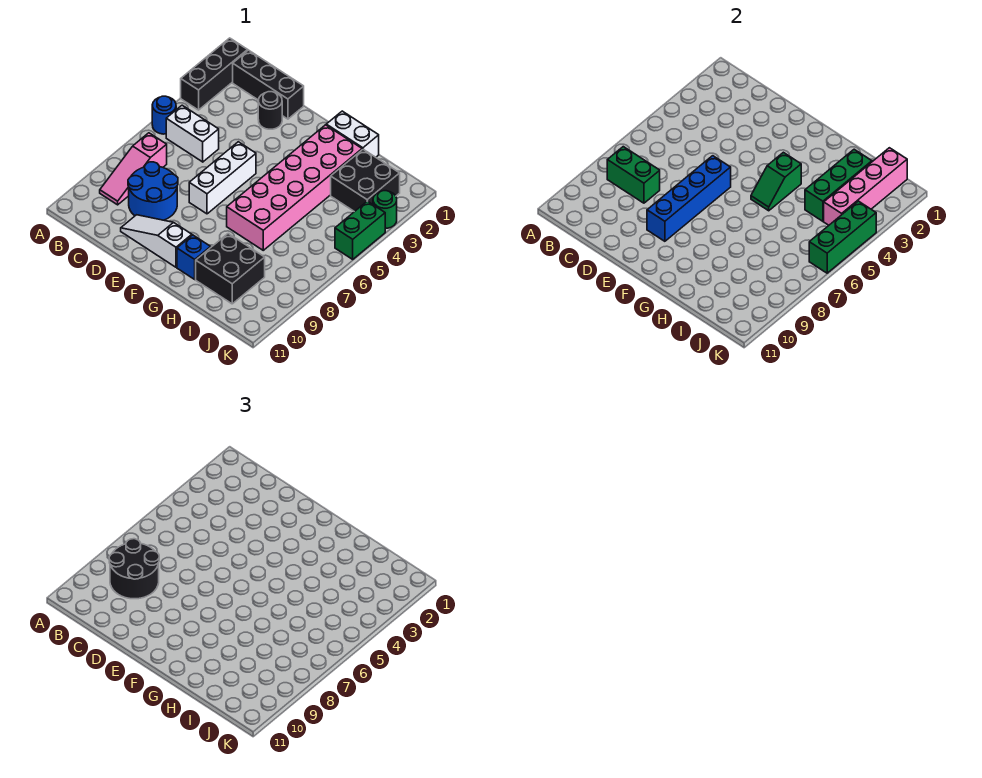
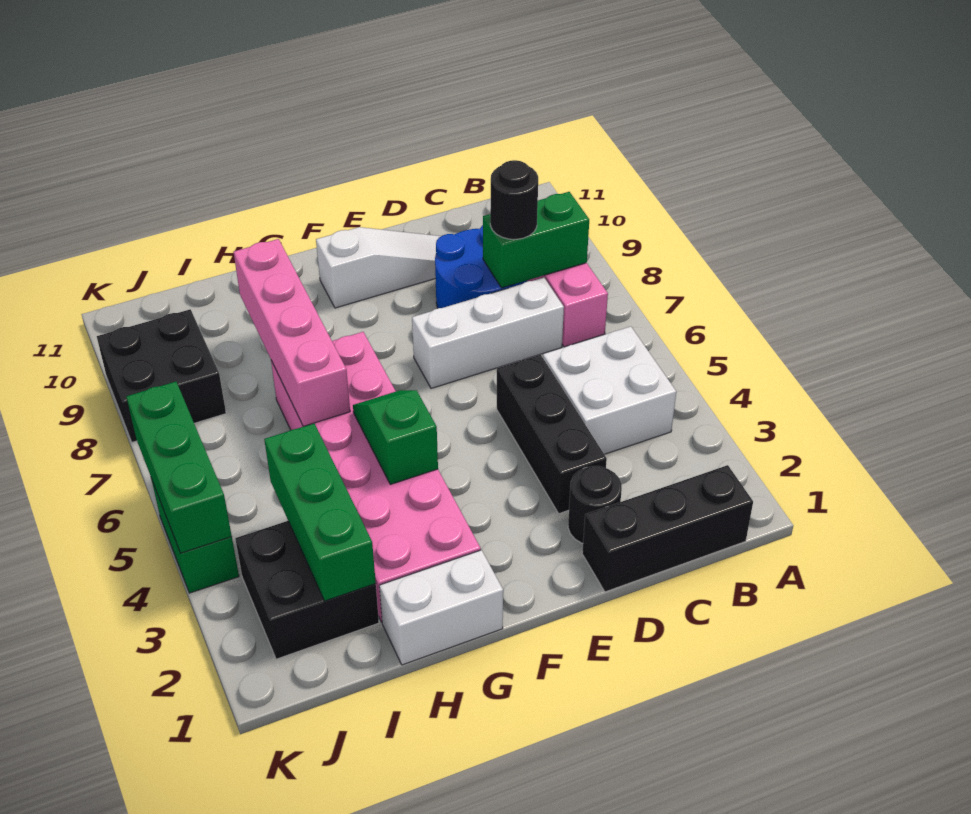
black 1x3 brick [181,38,248,110] -> black 1x3 brick moved to [497,355,607,514]
blue 1x1 round brick [152,96,176,134] -> none
white 1x2 brick [166,105,219,162] -> white 2x2 brick [543,326,676,454]
black 2x2 round brick [109,539,159,599] -> black 1x1 round brick [490,160,538,239]
white 1x3 brick [189,142,256,214] -> white 1x3 brick turned to [412,278,564,388]
blue 1x4 brick [647,156,731,241] -> none
blue 1x1 brick [177,235,211,279] -> none
black 2x2 brick [196,234,265,304] -> black 2x2 brick moved to [97,309,226,442]
pink 1x4 brick [824,148,907,225] -> pink 1x4 brick moved to [234,239,350,426]
green 1x1 round brick [373,191,397,228] -> none

